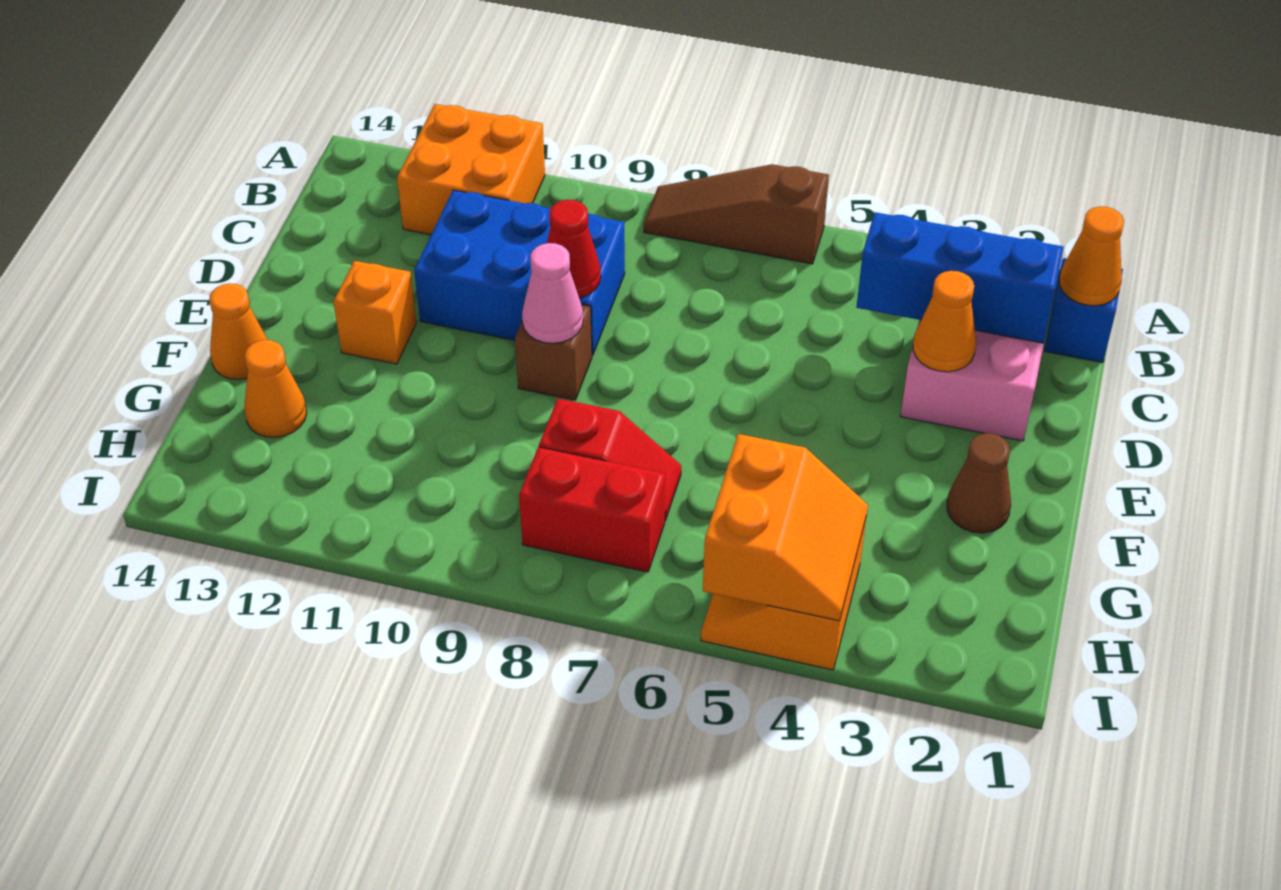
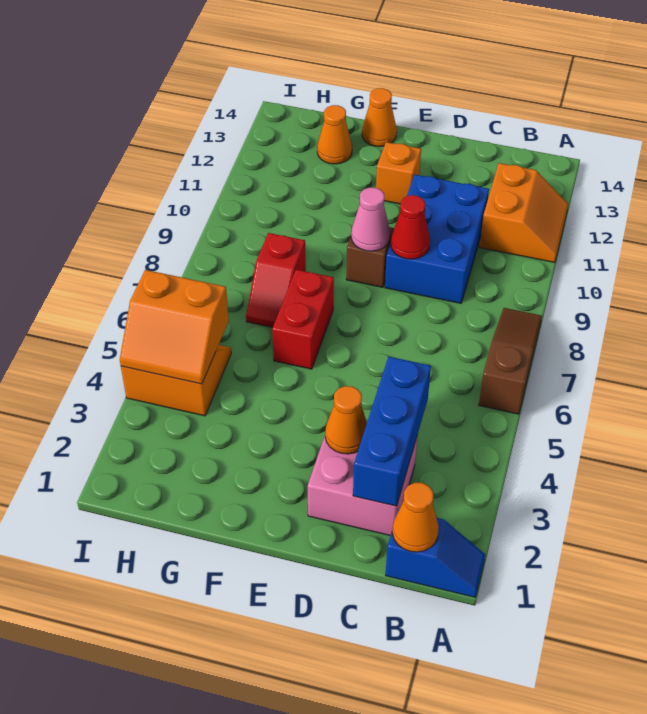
orange 2x2 brick [397,104,545,235] -> orange 2x2 slope [480,163,568,263]
brown 1x1 cone [947,433,1011,533] -> none
red 1x2 brick [519,447,665,572] -> red 1x2 brick moved to [272,270,334,369]

